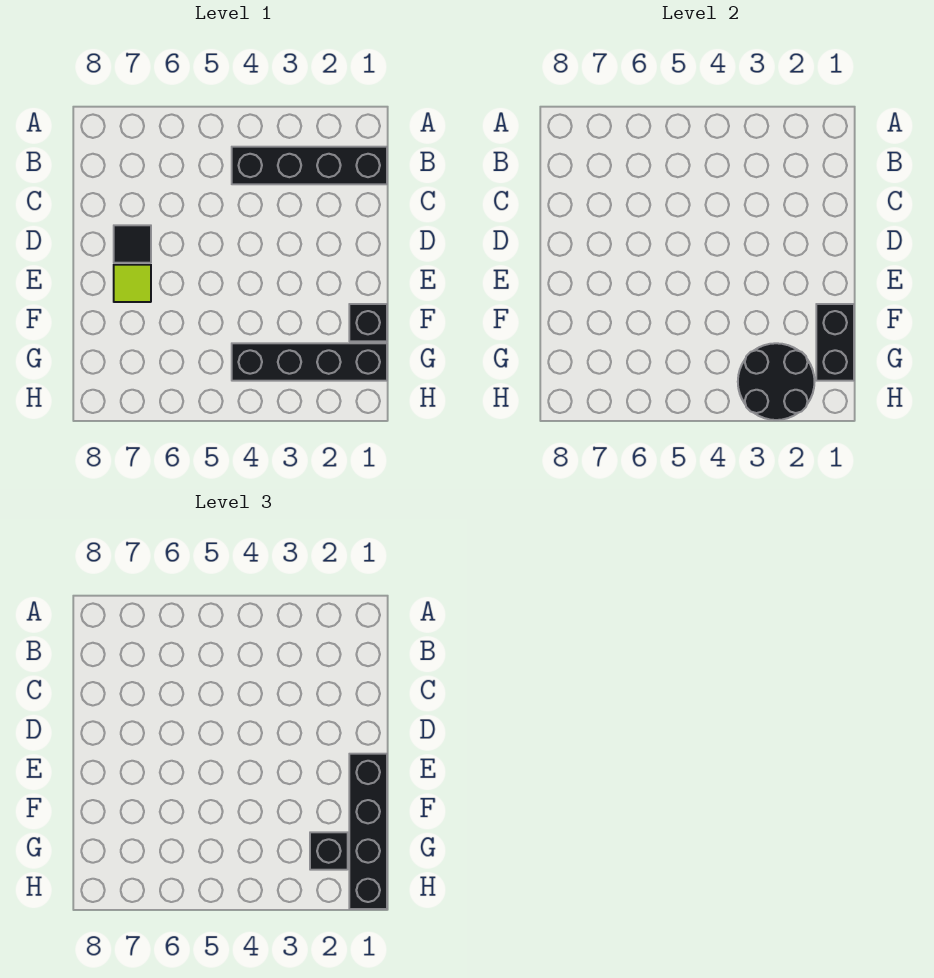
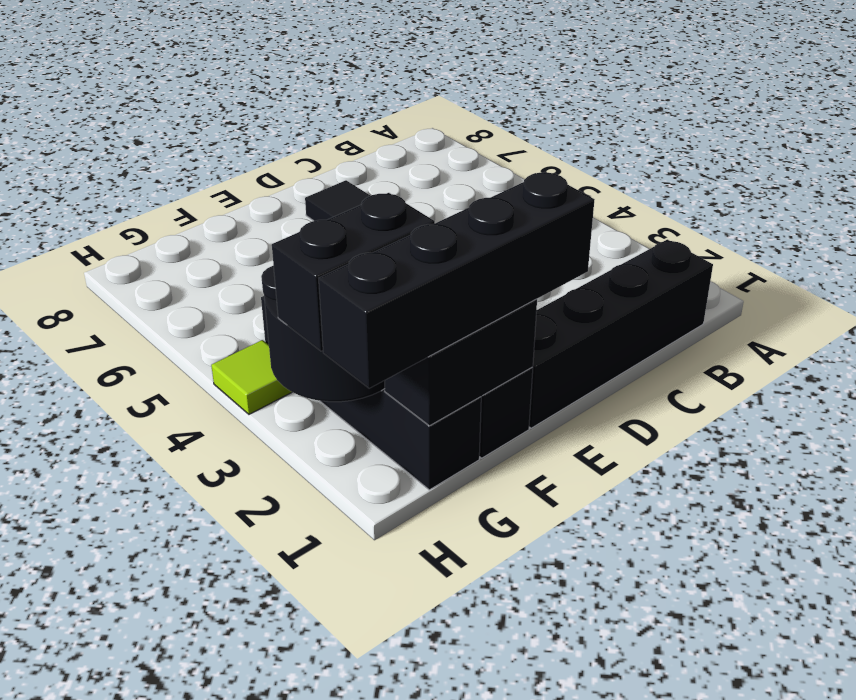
black 1x4 brick [232,147,387,184] -> black 1x4 brick turned to [529,240,713,428]
lime 1x1 tile [114,265,151,302] -> lime 1x1 tile moved to [211,340,292,414]
black 1x1 brick [310,832,348,870] -> black 1x2 brick [272,193,435,351]

